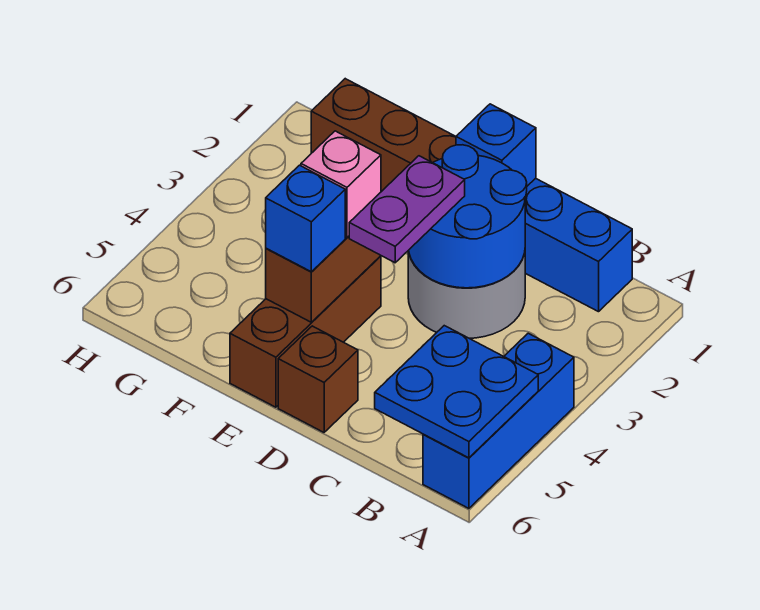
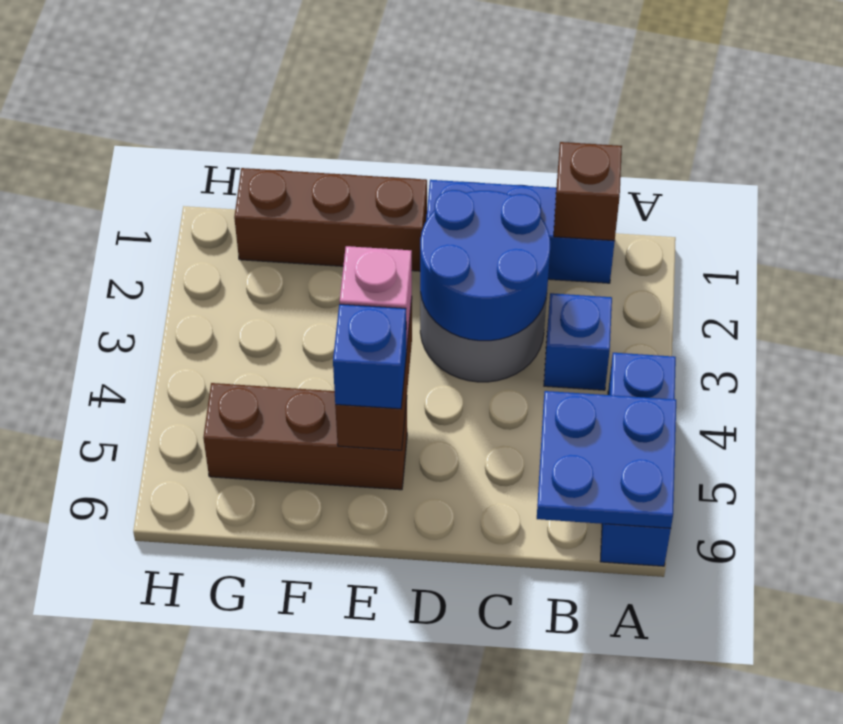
blue 1x1 brick [456,104,536,186] -> blue 1x1 brick moved to [544,293,612,390]
purple 1x2 plate [349,156,465,263] -> none
brown 1x1 brick [278,326,358,432] -> brown 1x1 brick moved to [554,142,622,241]
brown 1x3 brick [230,256,381,407] -> brown 1x3 brick turned to [203,383,407,490]

